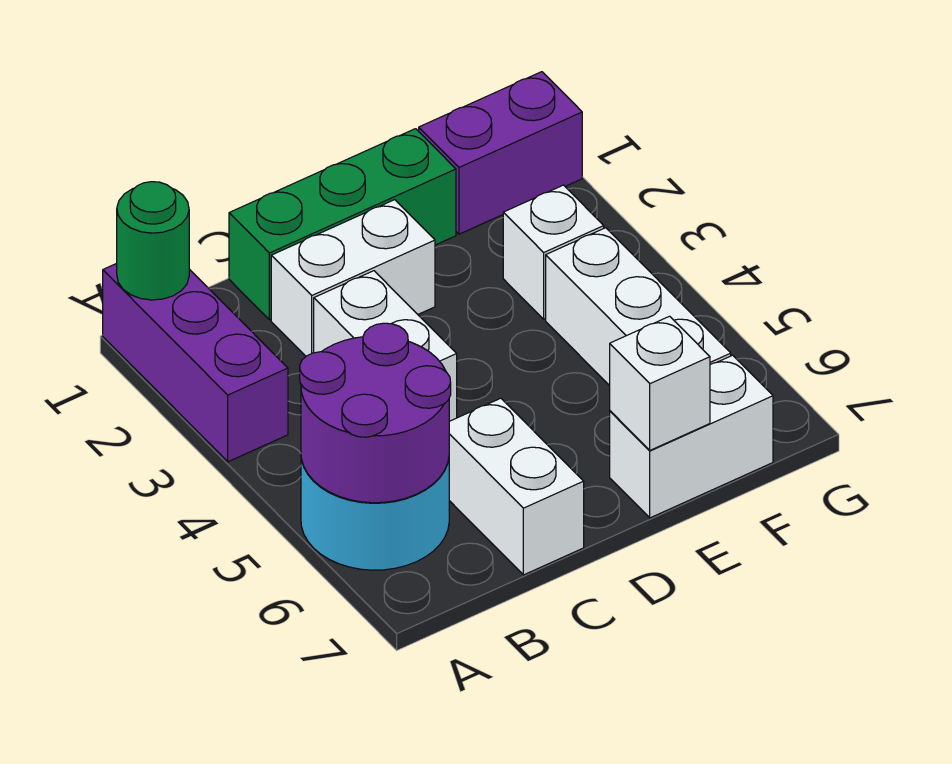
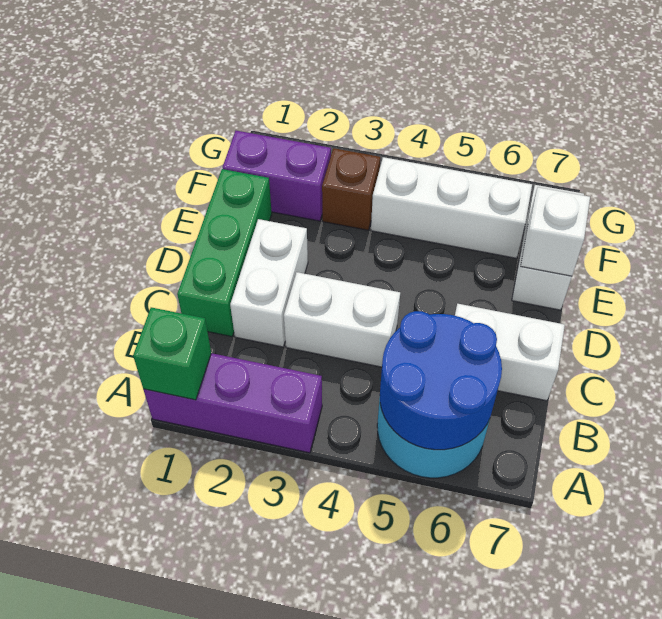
green 1x1 round brick [117,182,189,300] -> green 1x1 brick [133,307,211,400]
purple 2x2 round brick [300,323,451,503] -> blue 2x2 round brick [380,311,502,450]
purple 1x2 brick [419,72,582,234] -> purple 1x2 brick turned to [222,131,331,221]
white 1x1 brick [503,185,604,319] -> brown 1x1 brick [322,148,380,230]

